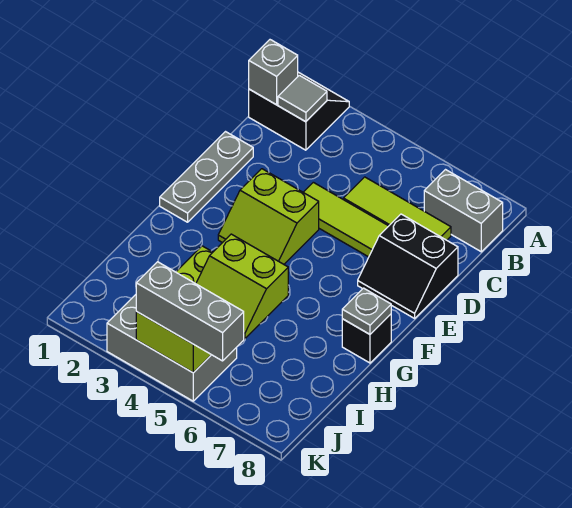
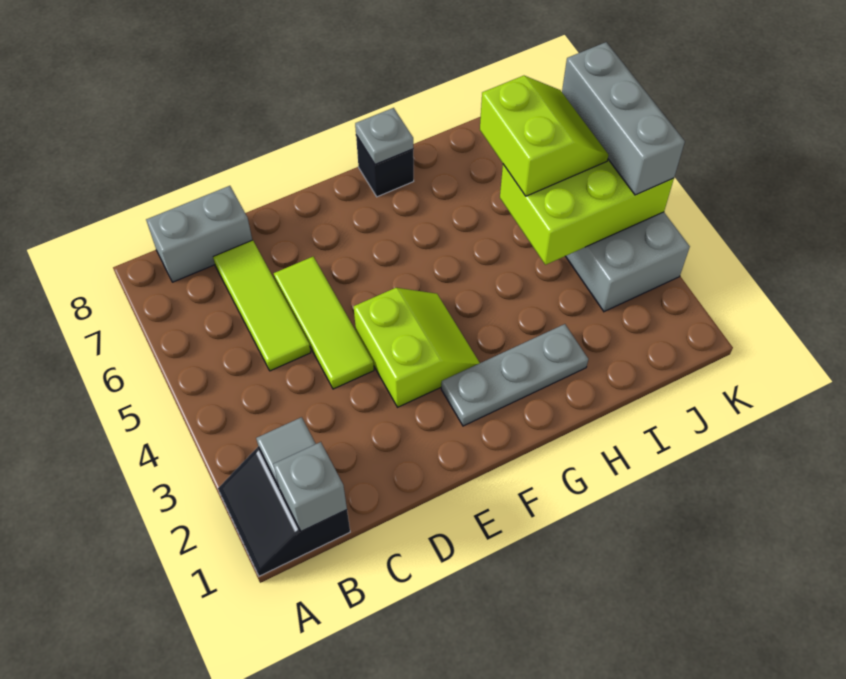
grey 1x2 brick [424,170,503,252] -> grey 1x2 brick turned to [146,186,252,282]
grey 1x3 plate [160,132,253,222] -> grey 1x3 plate moved to [441,324,588,426]
black 2x2 slope [358,214,458,318] -> none

